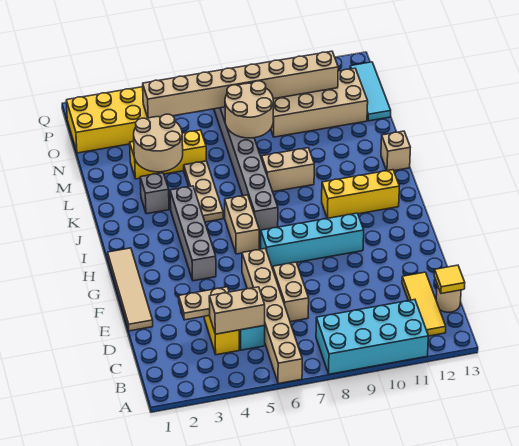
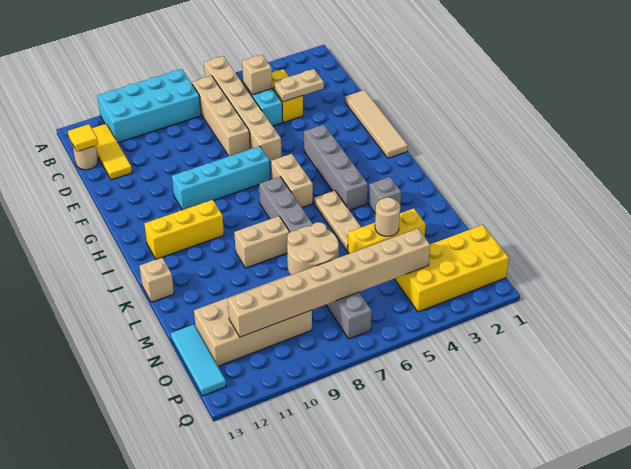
tan 1x2 brick [209,287,265,334] -> tan 1x1 brick [242,55,272,95]
tan 1x2 brick [273,262,309,322] -> tan 1x4 brick [192,76,250,156]
tan 2x2 round brick [134,114,183,172] -> tan 1x1 round brick [375,197,400,236]

